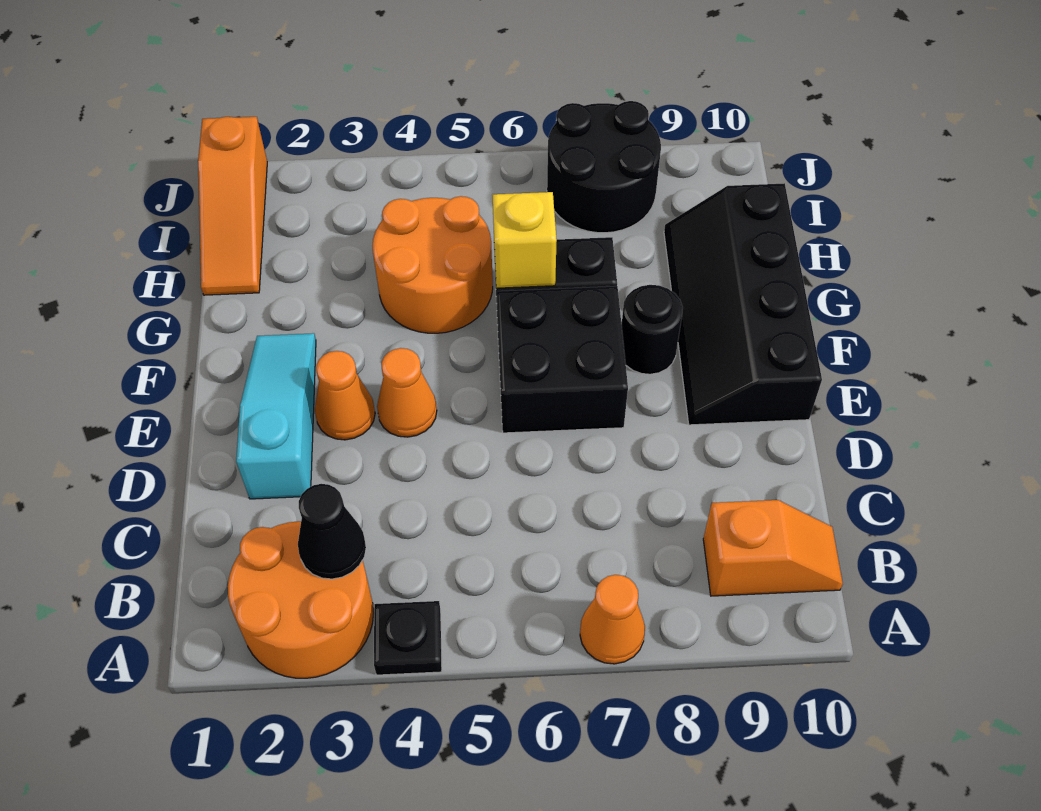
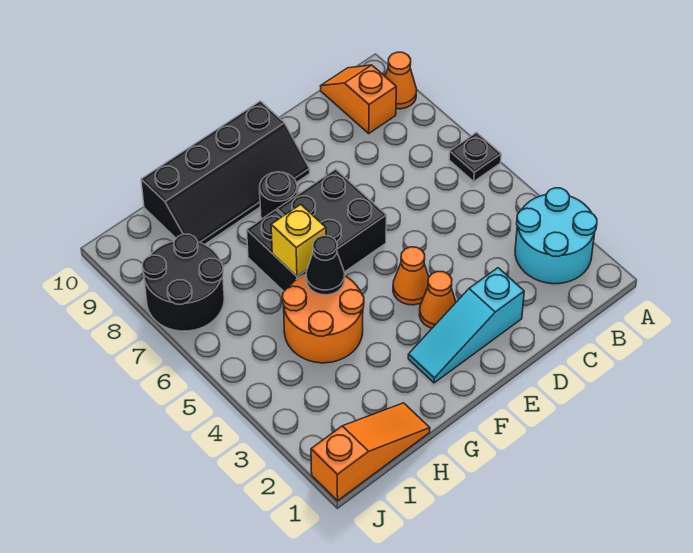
orange 2x2 round brick [228,521,374,678] -> cyan 2x2 round brick [515,188,597,284]
black 1x1 plate [374,601,442,675] -> black 1x1 plate moved to [449,133,501,181]
orange 1x1 cone [580,575,645,664] -> orange 1x1 cone moved to [385,52,417,109]
black 1x1 cone [298,484,366,579] -> black 1x1 cone moved to [306,236,345,295]

